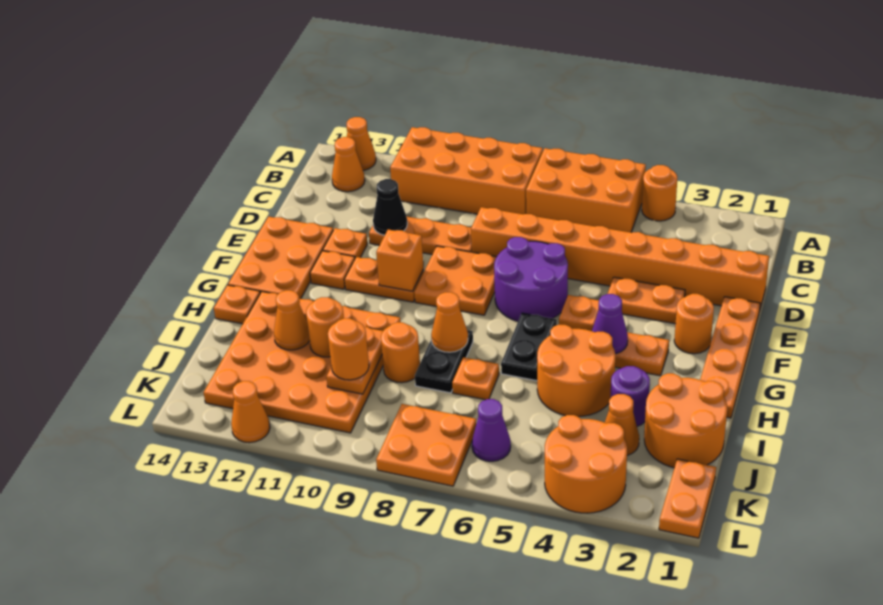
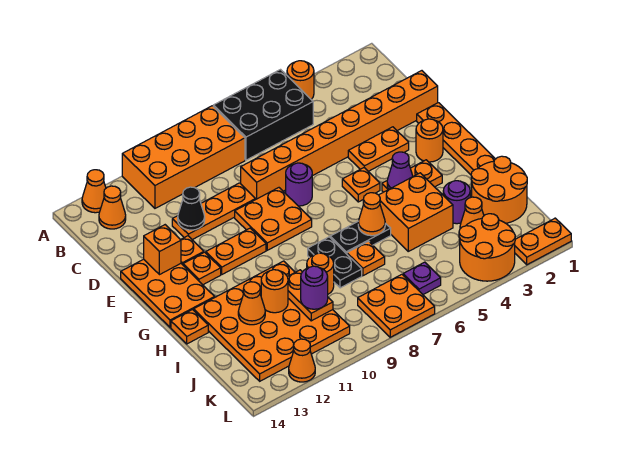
orange 2x3 brick [526,148,646,232] -> black 2x3 brick [213,70,313,160]
purple 2x2 round brick [494,237,568,321] -> purple 1x1 round brick [286,163,312,206]
orange 1x1 brick [376,230,424,291] -> orange 1x1 brick moved to [144,225,181,275]
black 1x2 plate [501,313,557,381] -> black 1x2 plate turned to [330,221,391,254]
orange 2x2 round brick [537,325,615,417] -> orange 2x2 brick [379,173,453,251]
orange 1x1 cone [431,292,468,352] -> orange 1x1 cone moved to [358,193,385,236]
orange 1x1 round brick [328,318,369,380] -> purple 1x1 round brick [301,266,328,309]
orange 1x2 plate [659,459,716,538] -> orange 1x2 plate turned to [515,218,571,265]
purple 1x1 cone [472,399,511,461] -> purple 1x1 plate [403,262,441,294]

